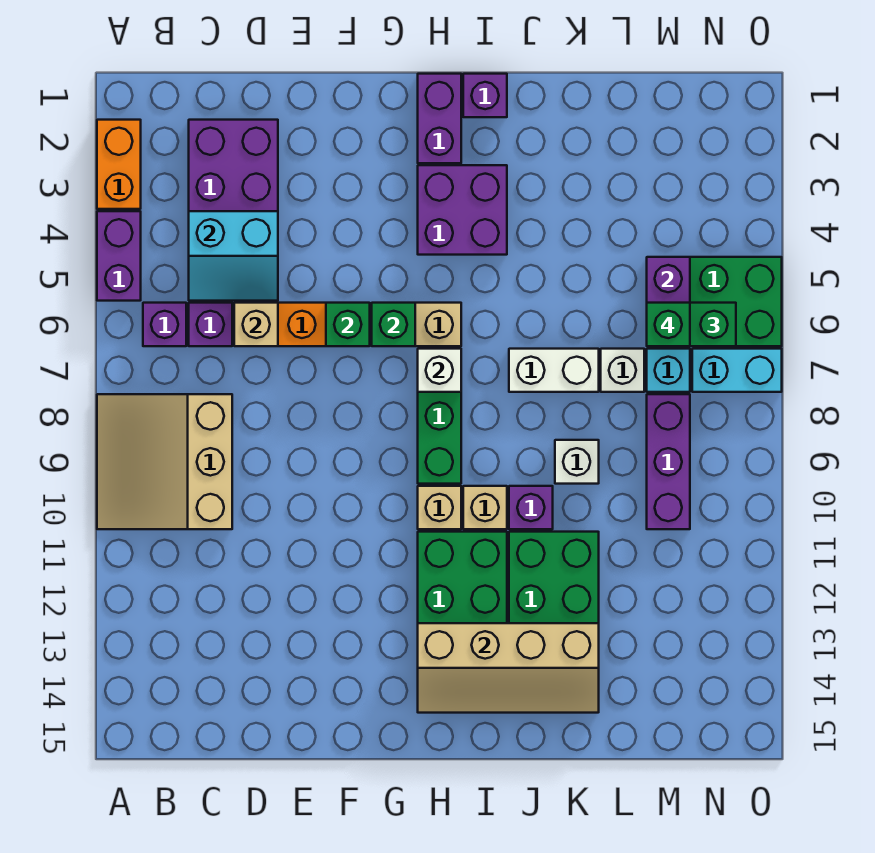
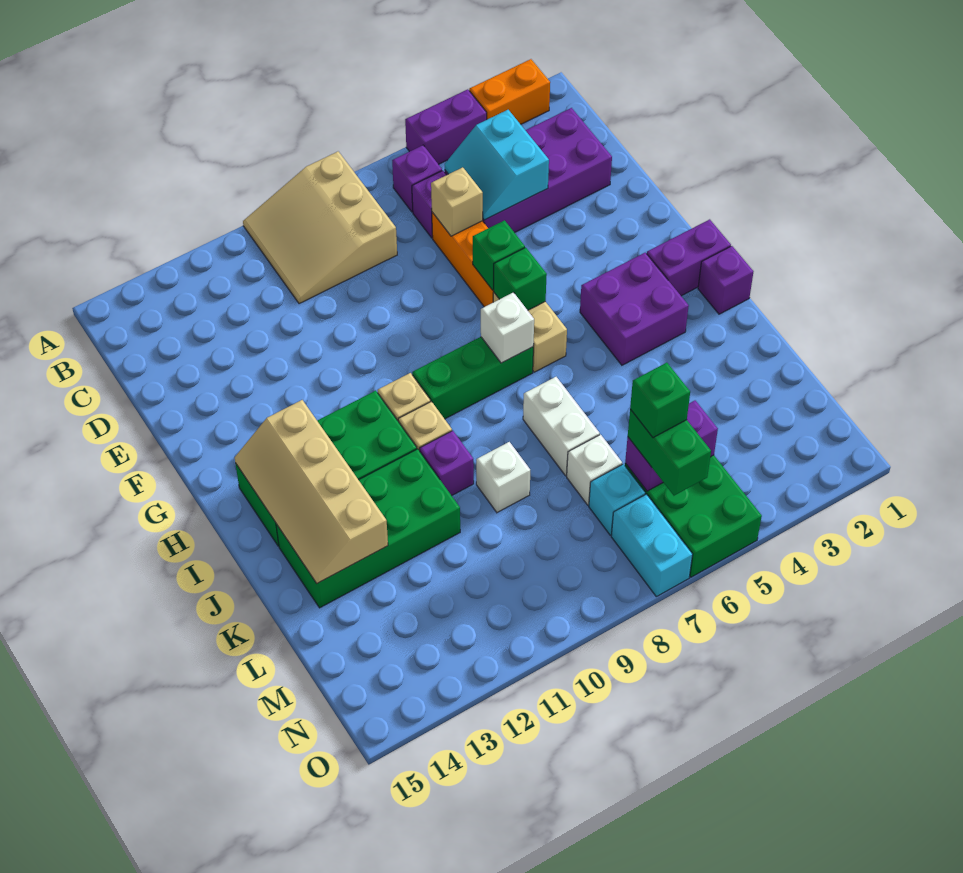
tan 3x3 slope [97,394,232,529] -> tan 3x3 slope turned to [243,152,397,304]
purple 1x3 brick [647,394,690,529] -> none

